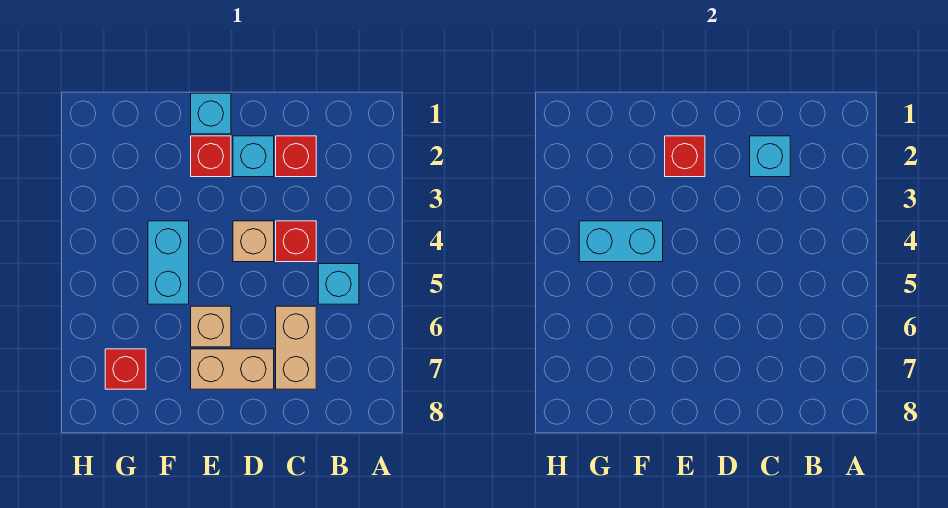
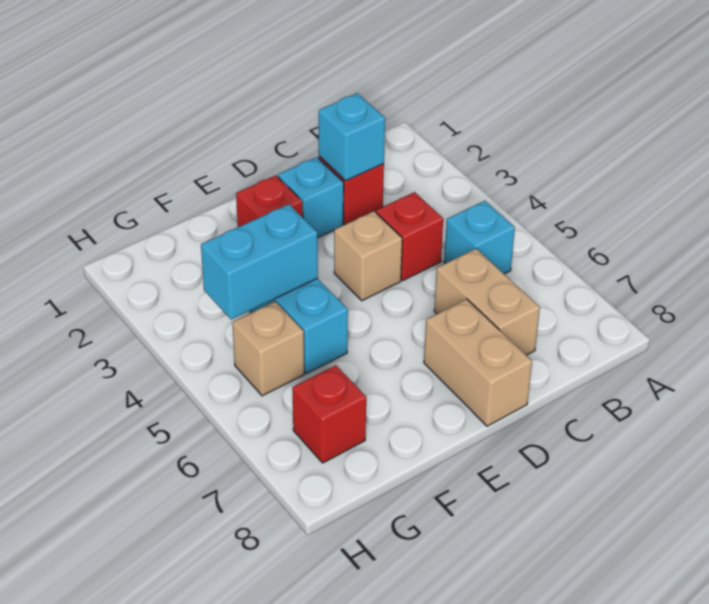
tan 1x2 brick [191,349,274,389] -> tan 1x2 brick turned to [424,299,532,426]
cyan 1x1 brick [191,93,231,134] -> none
red 1x1 brick [665,136,705,177] -> none
tan 1x1 brick [191,306,231,347] -> tan 1x1 brick moved to [232,301,304,396]

